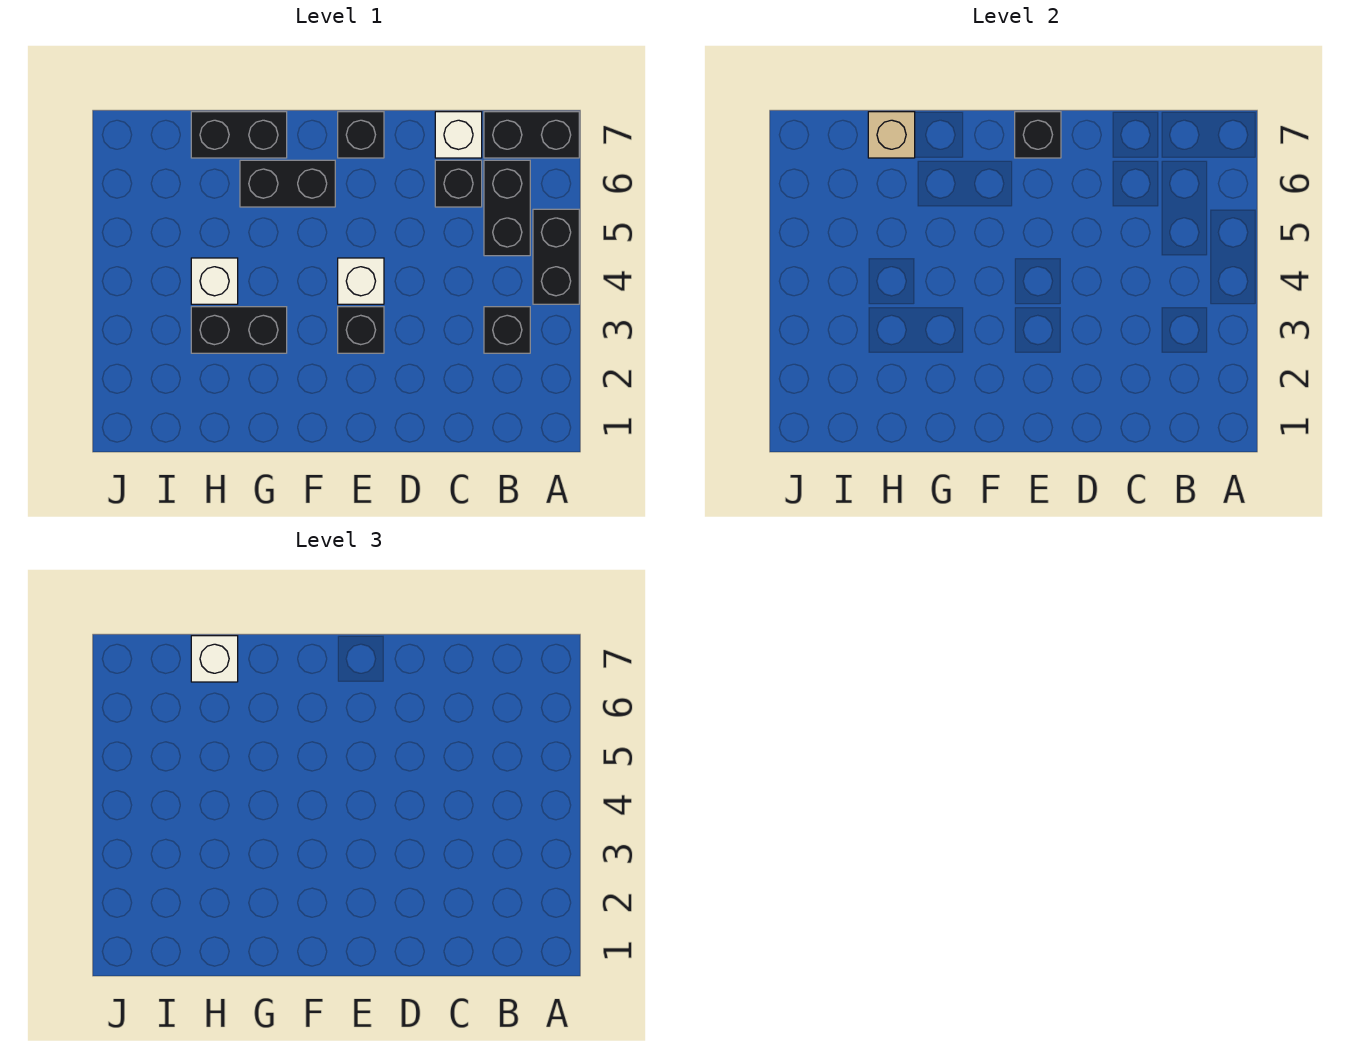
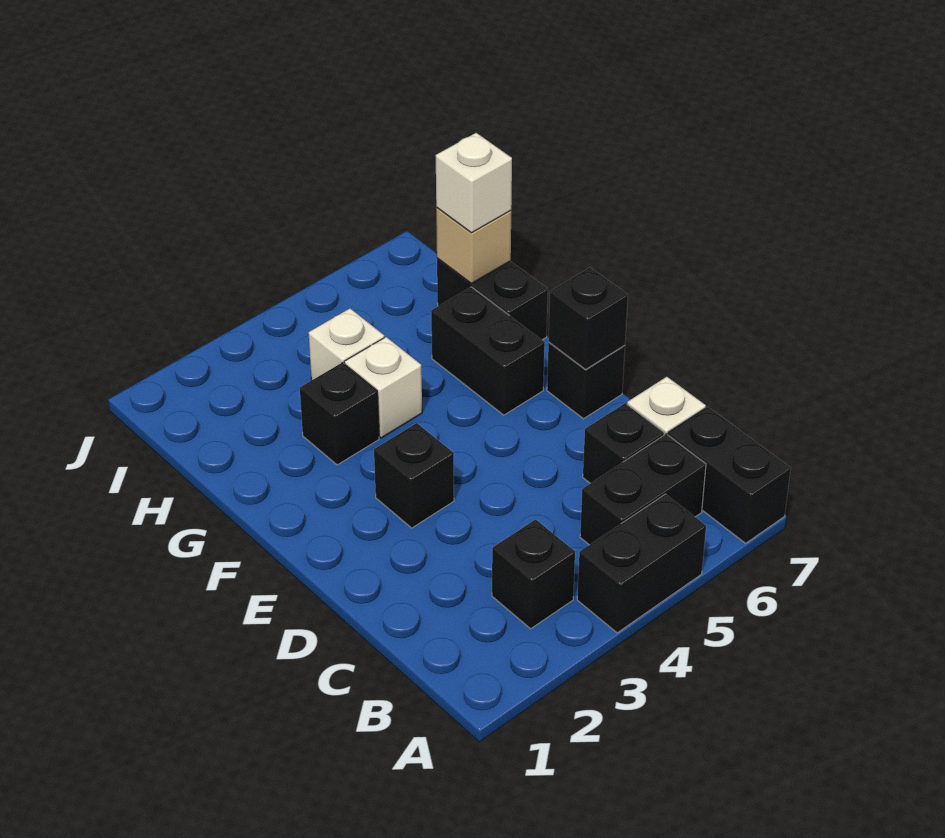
white 1x1 brick [338,258,384,304] -> white 1x1 brick moved to [344,337,422,438]
black 1x2 brick [191,307,287,353] -> black 1x1 brick [300,363,379,465]

